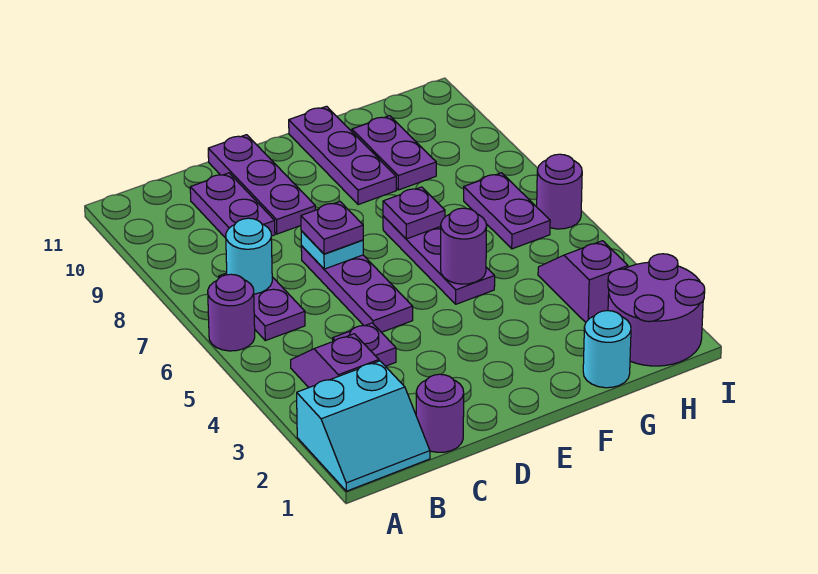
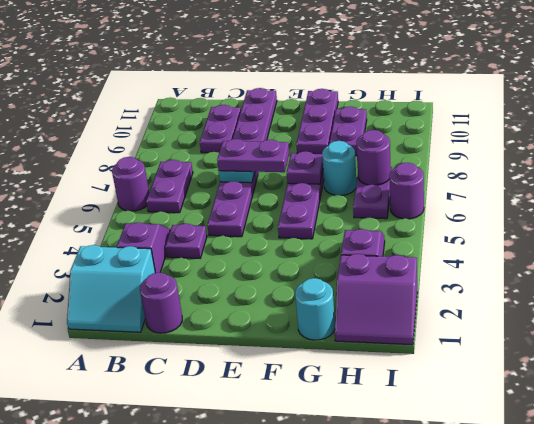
cyan 1x1 round brick [226,218,272,294] -> cyan 1x1 round brick moved to [322,141,357,196]
purple 1x1 plate [301,201,363,254] -> purple 1x2 plate [217,139,289,172]
purple 1x1 round brick [441,208,487,284] -> purple 1x1 round brick moved to [356,130,391,185]
purple 2x2 round brick [608,254,705,366] -> purple 2x2 slope [335,254,417,345]

